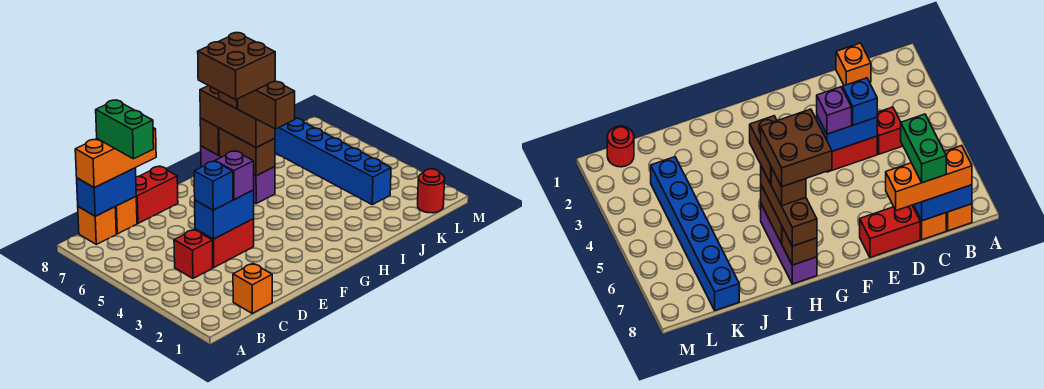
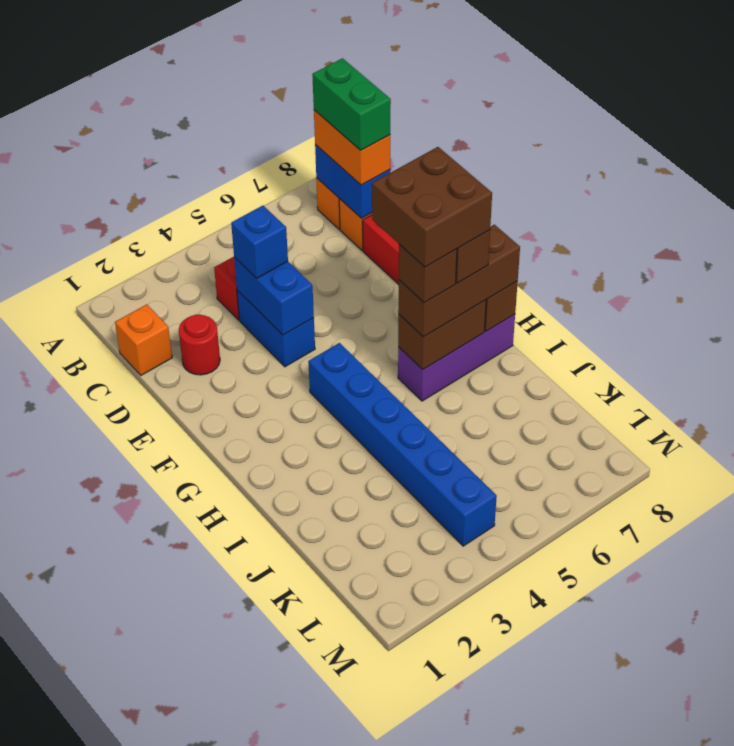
orange 1x3 brick [75,128,156,188] -> orange 1x2 brick [314,110,390,185]
green 1x2 brick [96,100,154,159] -> green 1x2 brick turned to [312,58,391,150]
red 1x2 brick [195,219,254,268] -> blue 1x2 brick [237,290,315,367]
purple 1x1 brick [215,151,254,200] -> none
brown 1x2 brick [238,81,295,129] -> brown 1x1 brick [399,244,457,303]
blue 1x6 brick [275,118,391,205] -> blue 1x6 brick turned to [308,343,497,546]
red 1x1 round brick [418,169,445,213] -> red 1x1 round brick moved to [179,314,220,375]

